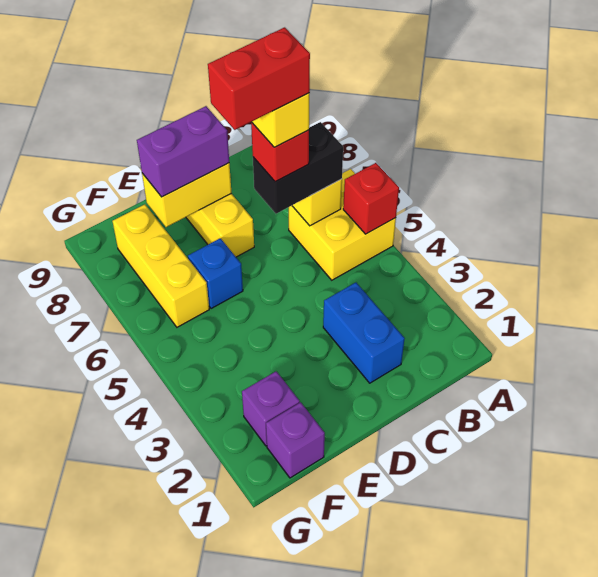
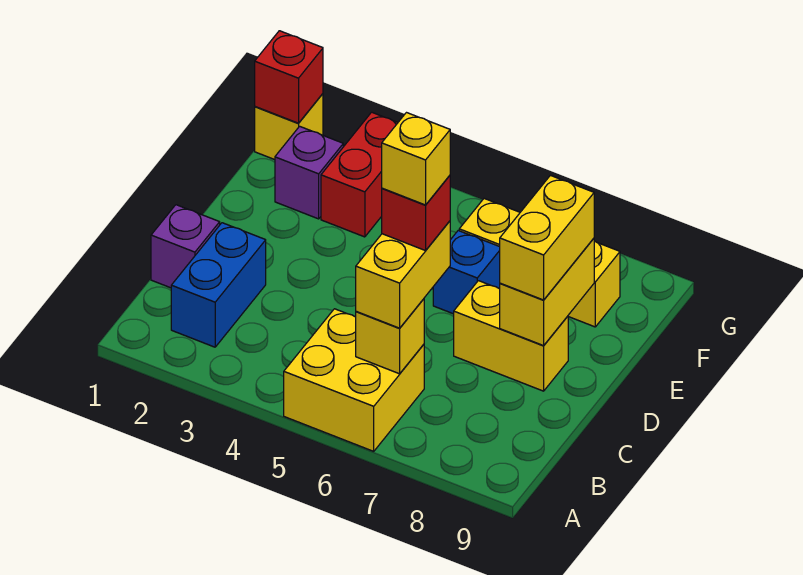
red 1x1 brick [343,163,399,234] -> red 1x1 brick moved to [255,31,323,123]
black 1x2 brick [253,122,343,214] -> yellow 1x2 brick [356,221,450,328]
blue 1x2 brick [323,283,405,383] -> blue 1x2 brick turned to [171,223,266,347]
red 1x2 brick [208,27,310,130] -> red 1x2 brick moved to [321,112,398,237]
purple 1x2 brick [137,106,229,197] -> yellow 1x2 brick [500,175,594,300]
purple 1x1 brick [266,402,325,478] -> purple 1x1 brick moved to [151,205,220,288]
none -> yellow 1x1 brick [255,94,323,160]

